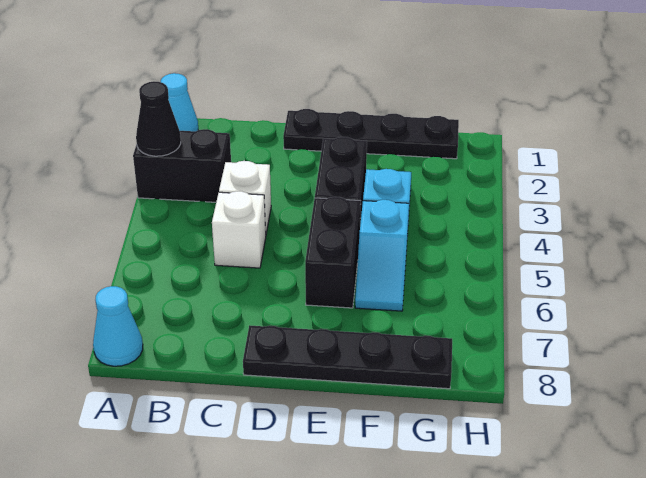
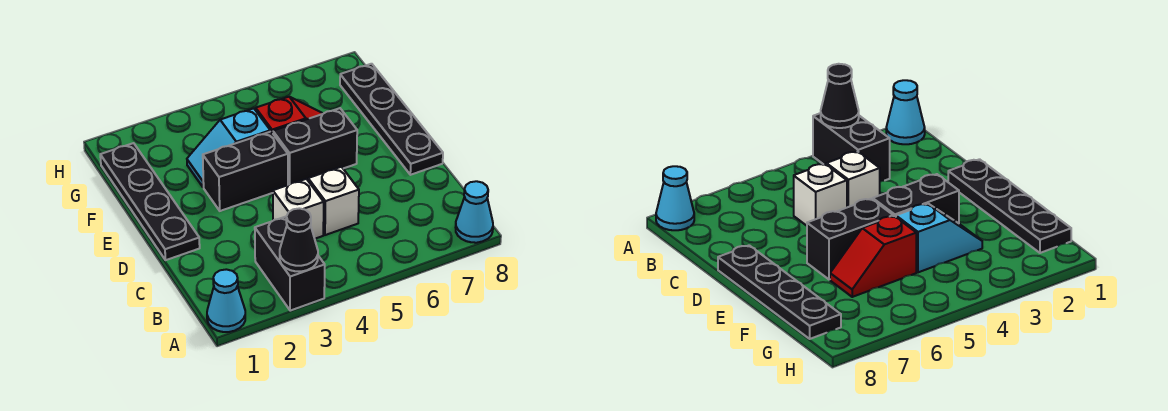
cyan 1x2 slope [355,200,409,311] -> red 1x2 slope [256,97,323,133]

